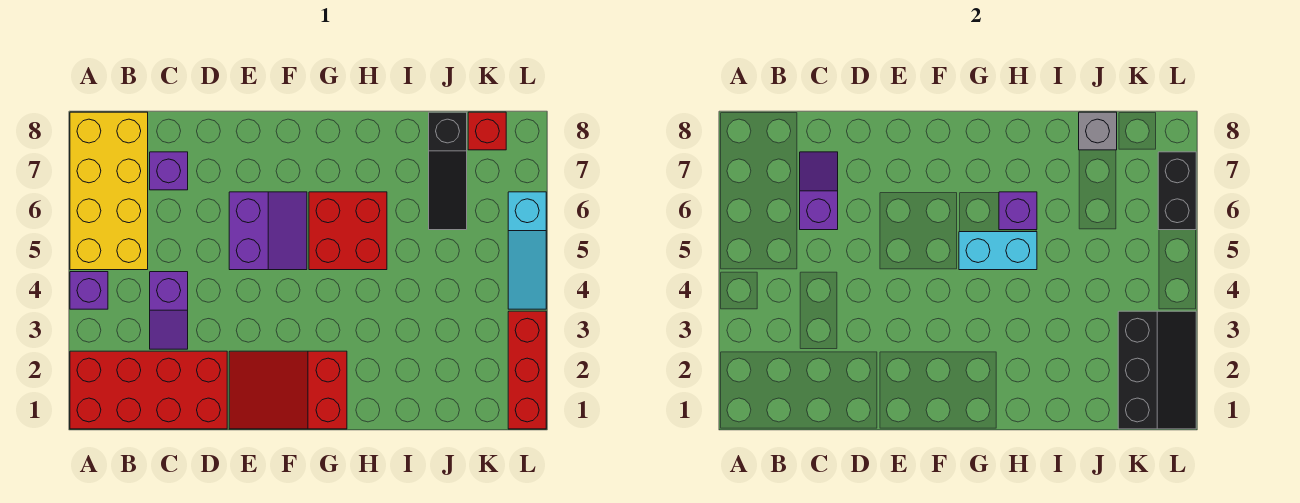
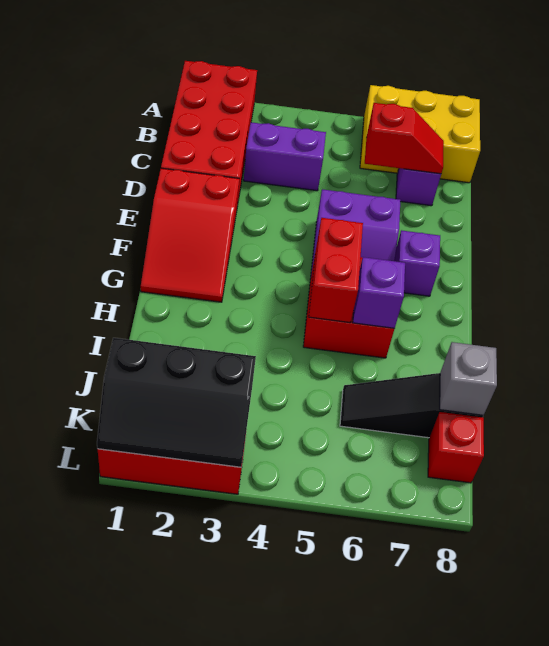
purple 1x1 brick [70,272,108,309] -> purple 1x1 brick moved to [395,230,440,296]
yellow 2x4 brick [70,112,148,270] -> yellow 2x3 brick [360,85,480,183]
purple 1x2 slope [150,272,188,349] -> purple 1x2 brick [244,122,326,191]
purple 1x2 slope [800,152,838,230] -> red 1x2 slope [365,103,444,174]
red 2x3 slope [229,351,347,429] -> red 2x3 slope turned to [141,168,239,302]
cyan 1x2 brick [959,232,1037,270] -> red 1x2 brick [309,218,363,323]
cyan 1x3 slope [508,192,546,309] -> none
black 1x2 brick [1158,152,1196,230] -> none

